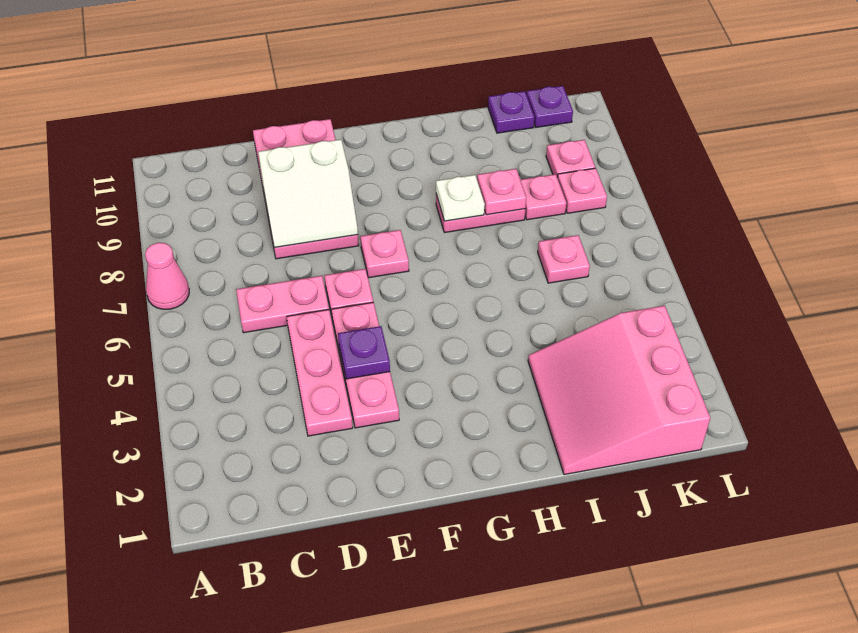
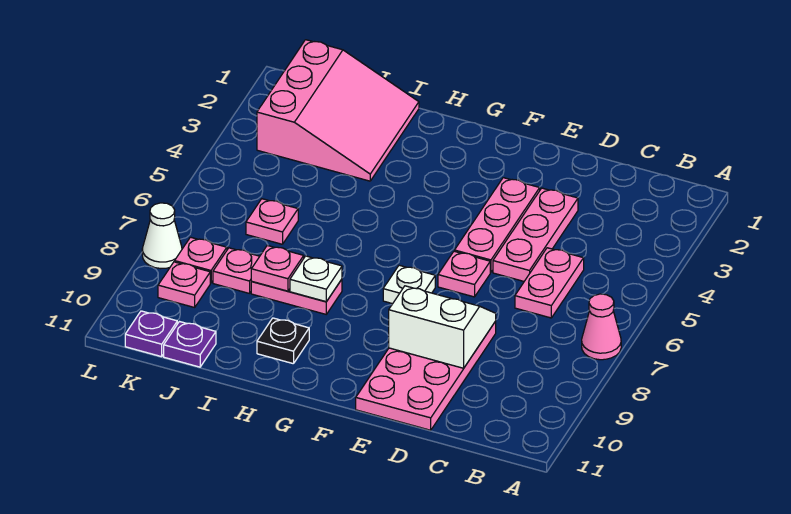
pink 1x2 plate [236,276,329,333] -> pink 1x2 plate turned to [515,248,584,318]
purple 1x1 plate [338,326,390,379] -> none
pink 1x1 plate [360,230,409,278] -> white 1x1 plate [383,265,435,304]
none -> black 1x1 plate [257,318,309,364]
none -> white 1x1 cone [142,203,182,269]

